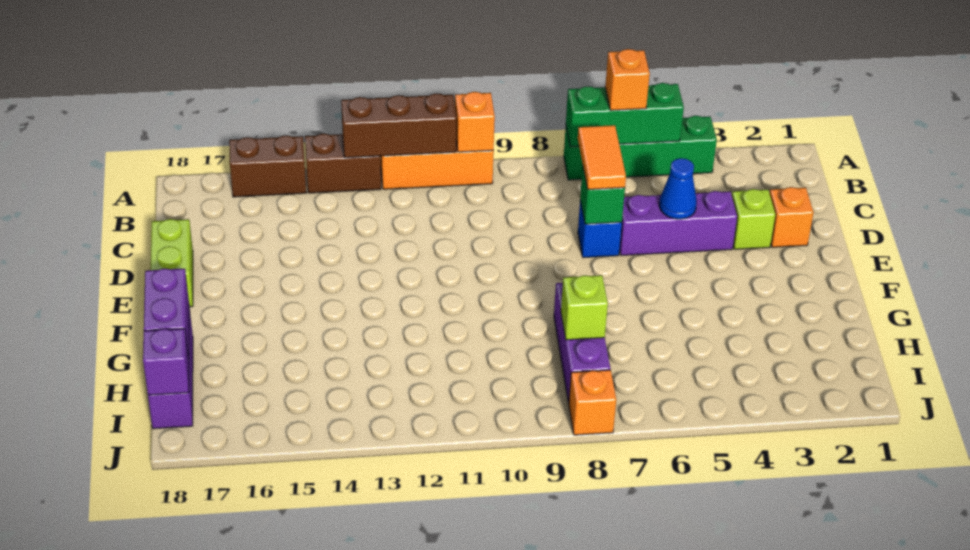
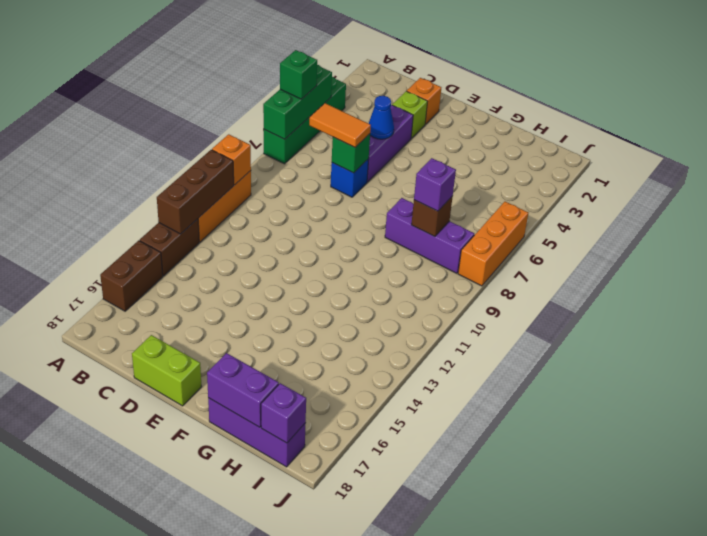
orange 1x1 brick [605,49,650,110] -> green 1x1 brick [280,50,317,99]
lime 1x1 brick [561,275,608,340] -> brown 1x1 brick [411,196,453,237]
none -> purple 1x1 brick [414,158,456,211]
orange 1x1 brick [569,370,616,435] -> orange 1x3 brick [458,202,528,286]

